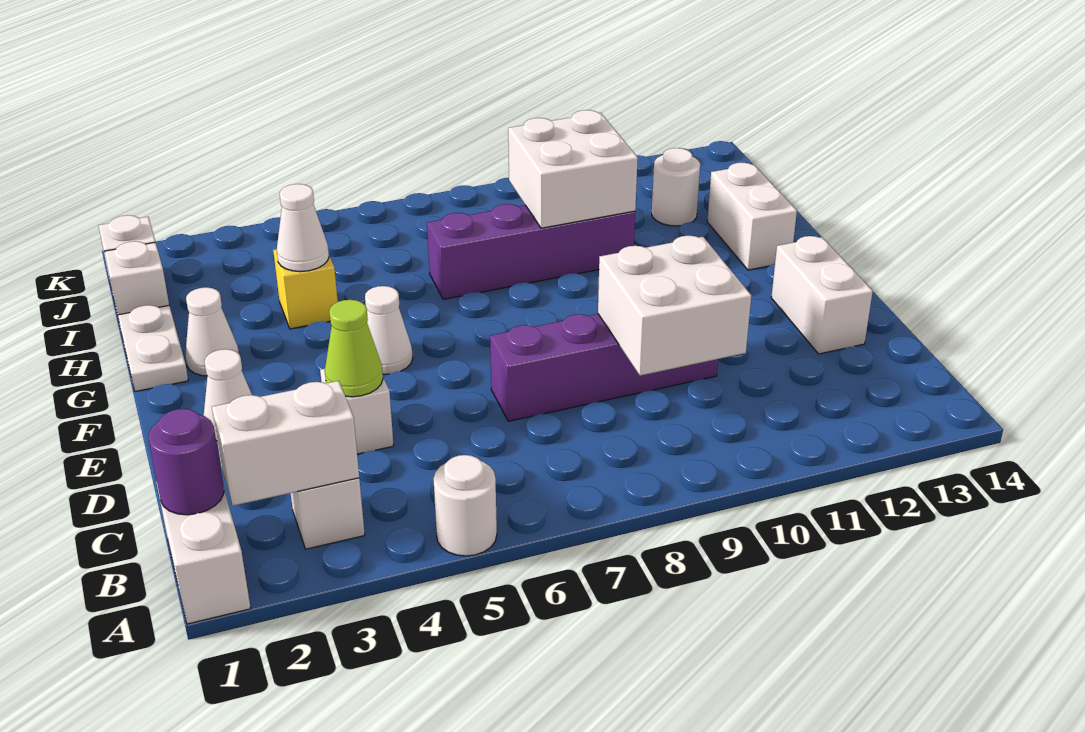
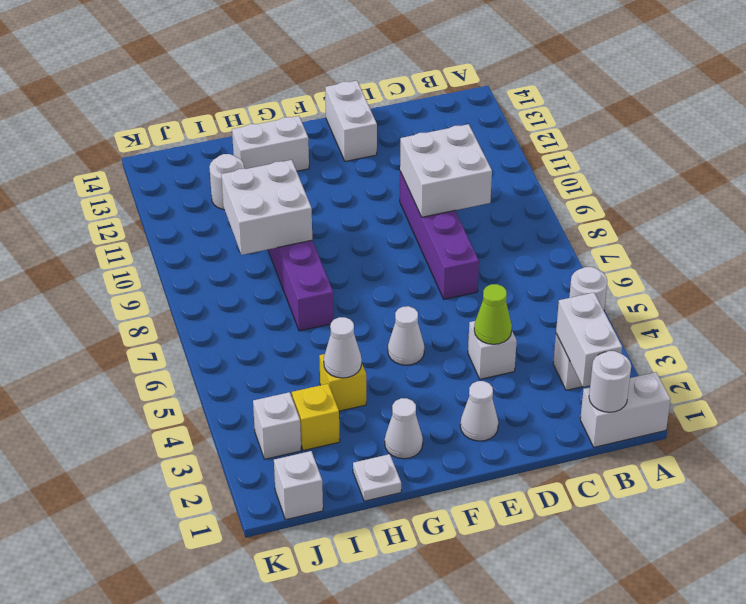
purple 1x1 round brick [149,409,224,515] -> white 1x1 round brick [589,351,631,412]
white 1x2 brick [771,236,873,354] -> white 1x2 brick turned to [325,81,377,161]
white 1x2 plate [118,305,188,392] -> white 1x1 plate [353,454,401,501]
white 1x1 brick [104,241,169,320] -> white 1x1 brick moved to [253,392,301,459]
none -> yellow 1x1 brick [292,384,340,451]

